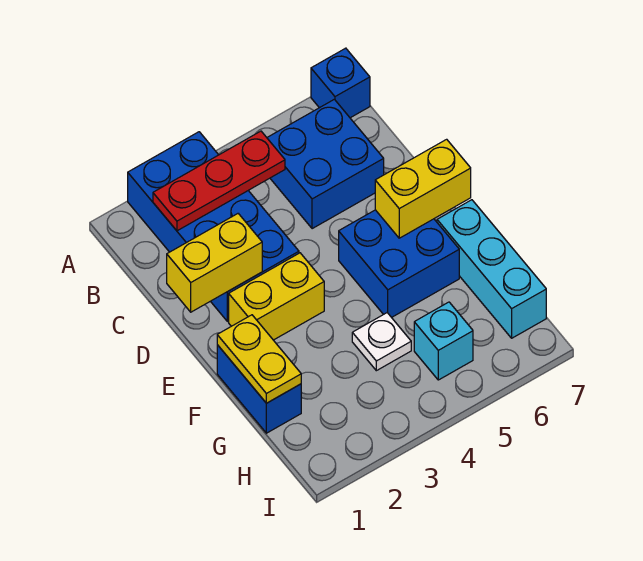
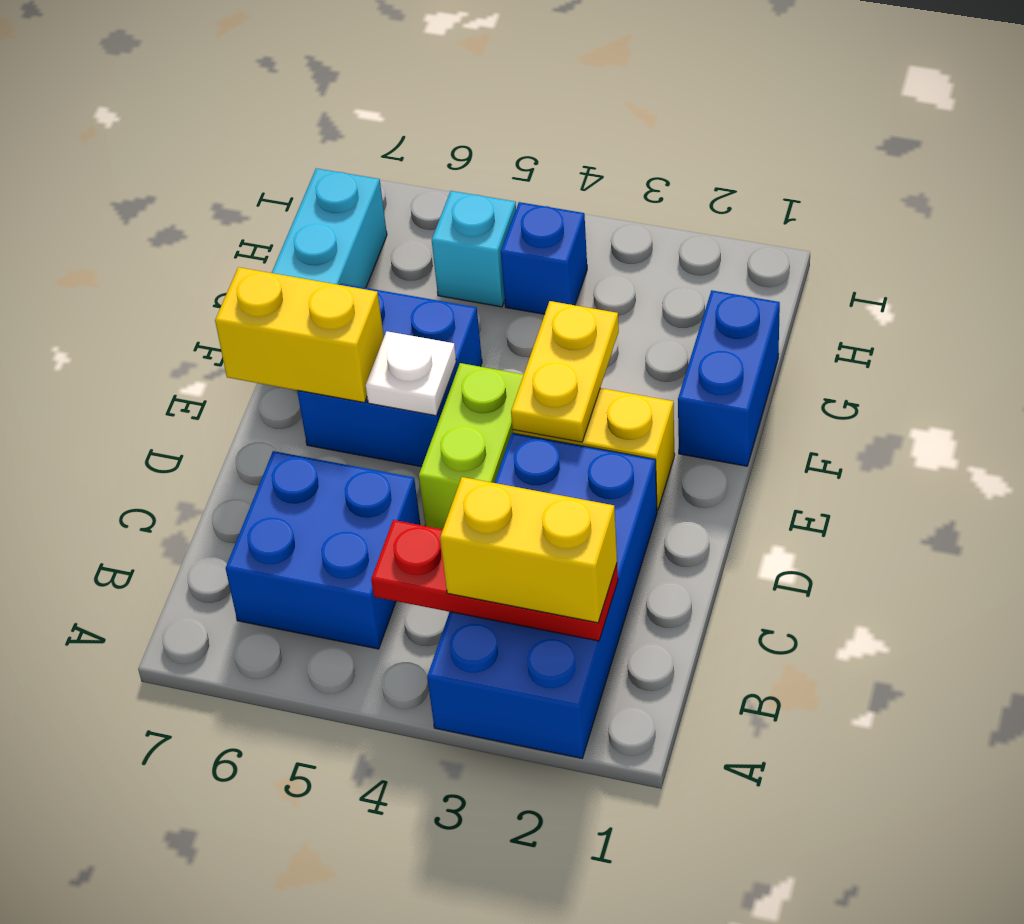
blue 1x1 brick [311,48,370,118] -> blue 1x1 brick moved to [501,202,587,314]
yellow 1x2 brick [167,214,262,312] -> yellow 1x2 brick moved to [440,477,617,623]
none -> lime 1x2 brick [419,363,524,529]
yellow 1x2 plate [217,315,301,403] -> yellow 1x2 plate moved to [511,301,619,442]
white 1x1 plate [352,313,411,371] -> white 1x1 plate moved to [366,331,456,416]

